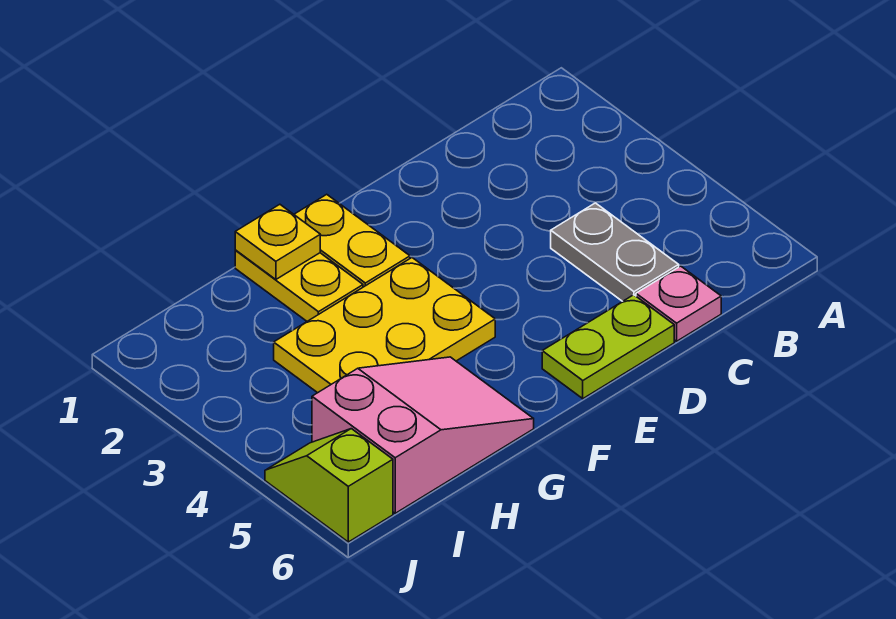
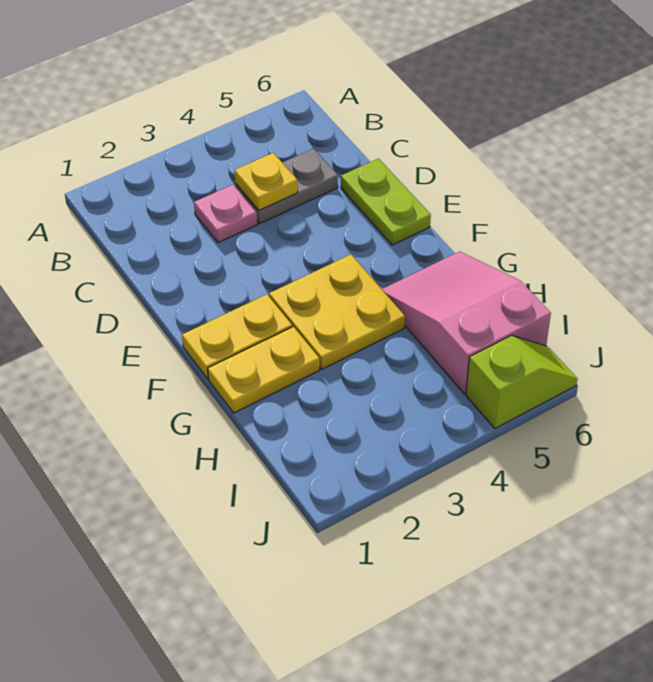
pink 1x1 plate [636,266,721,341] -> pink 1x1 plate moved to [194,185,257,243]
yellow 2x3 plate [274,258,495,393] -> yellow 2x2 plate [269,255,405,369]
yellow 1x1 plate [235,204,320,279] -> yellow 1x1 plate moved to [235,153,298,210]
lime 1x2 slope [265,429,393,542] -> lime 1x2 slope turned to [466,336,577,429]

